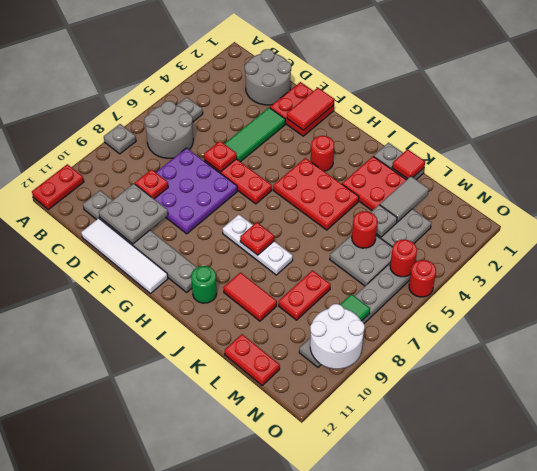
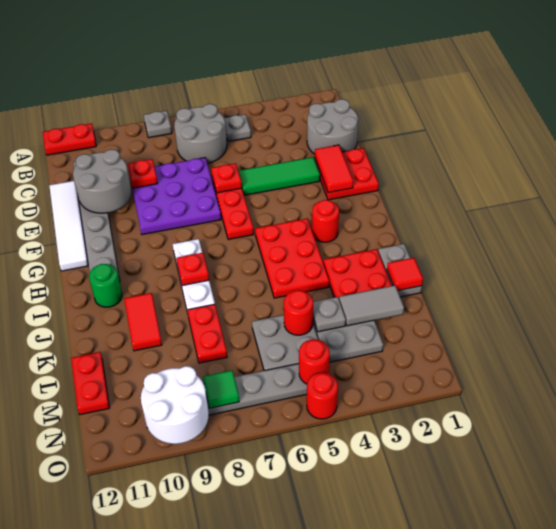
grey 2x2 plate [99,184,168,244] -> grey 2x2 round brick [73,149,131,213]
red 1x2 tile [287,88,334,130] -> red 1x2 tile turned to [315,145,353,193]
red 1x2 plate [279,270,331,320] -> red 1x2 plate turned to [187,304,227,363]

